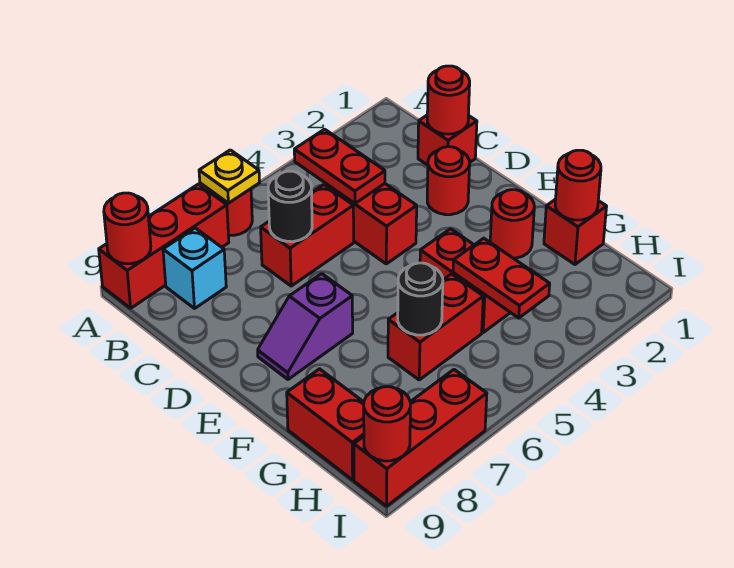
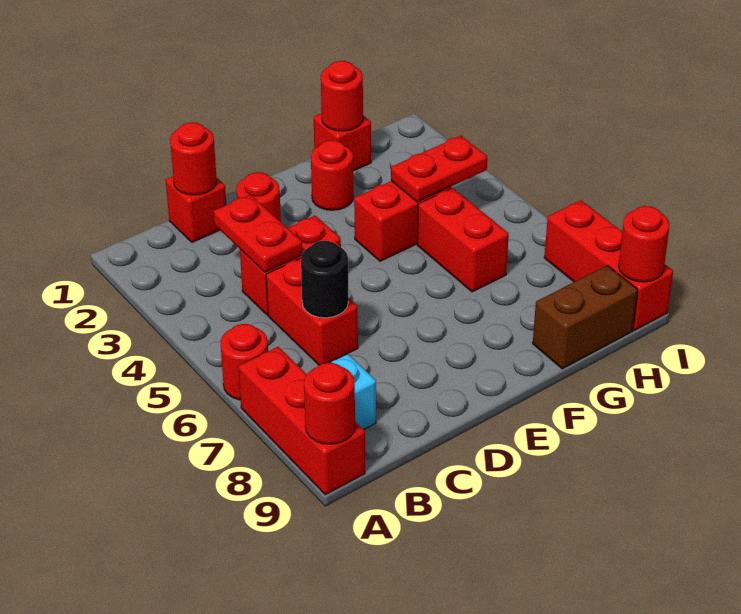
yellow 1x1 plate [199,150,260,203] -> none
red 1x2 plate [294,129,385,204] -> red 1x2 plate turned to [213,195,302,272]
purple 1x2 slope [258,274,353,379] -> none
black 1x1 round brick [398,263,443,335] -> none
red 1x2 brick [287,369,364,480] -> brown 1x2 brick [533,265,638,369]

